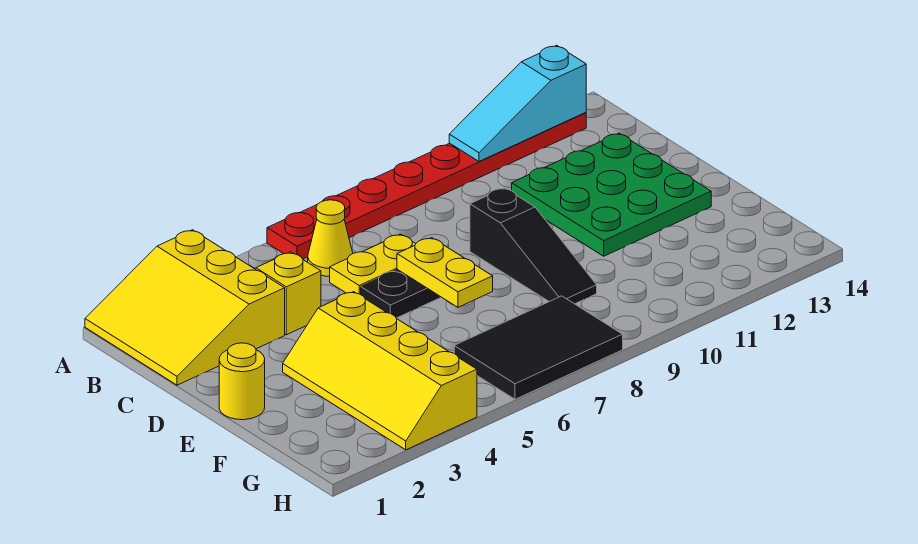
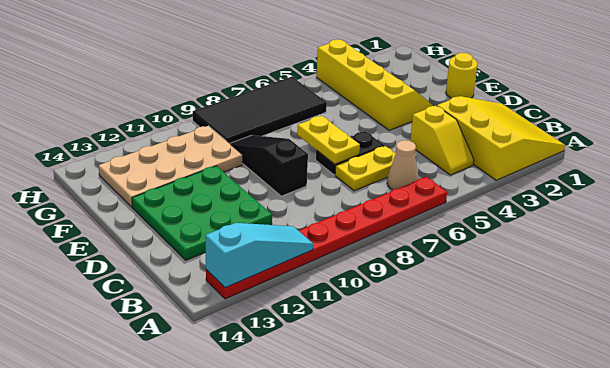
yellow 1x1 cone [308,200,353,276] -> tan 1x1 cone [387,140,419,190]
none -> tan 2x4 plate [99,126,243,207]
black 2x3 tile [454,296,623,399] -> black 2x4 tile [193,77,327,143]

